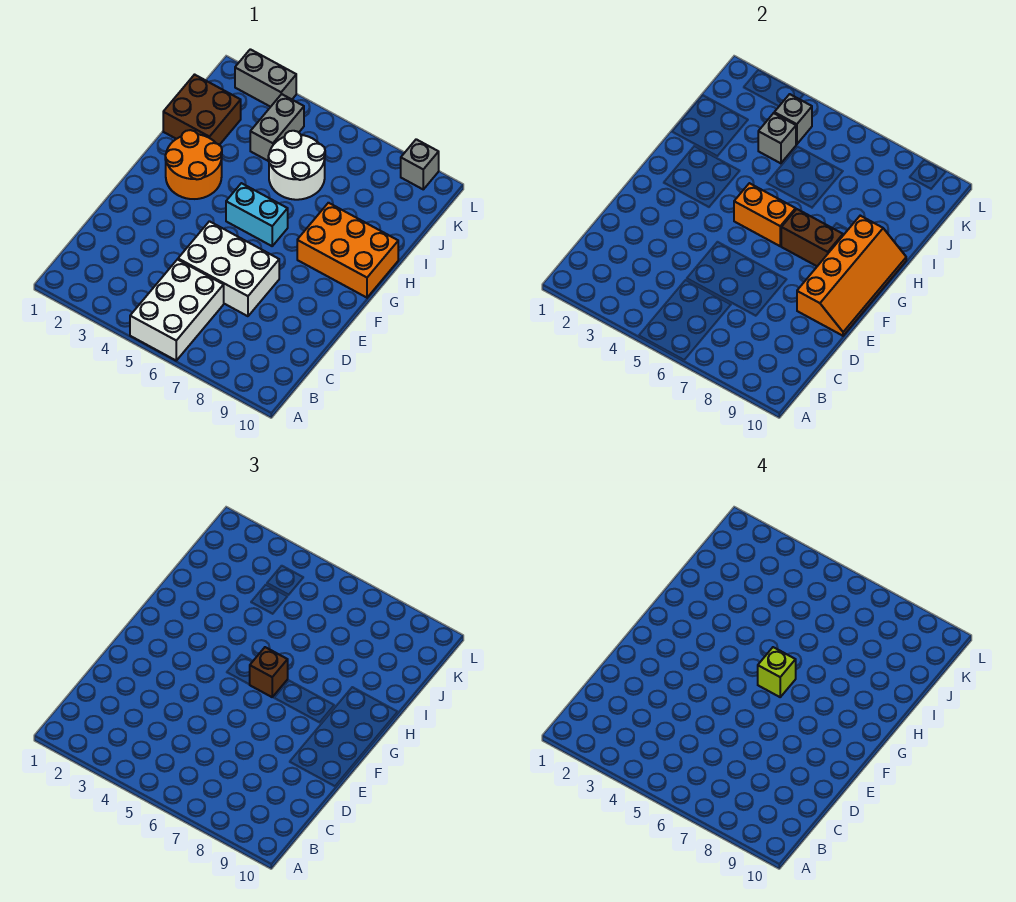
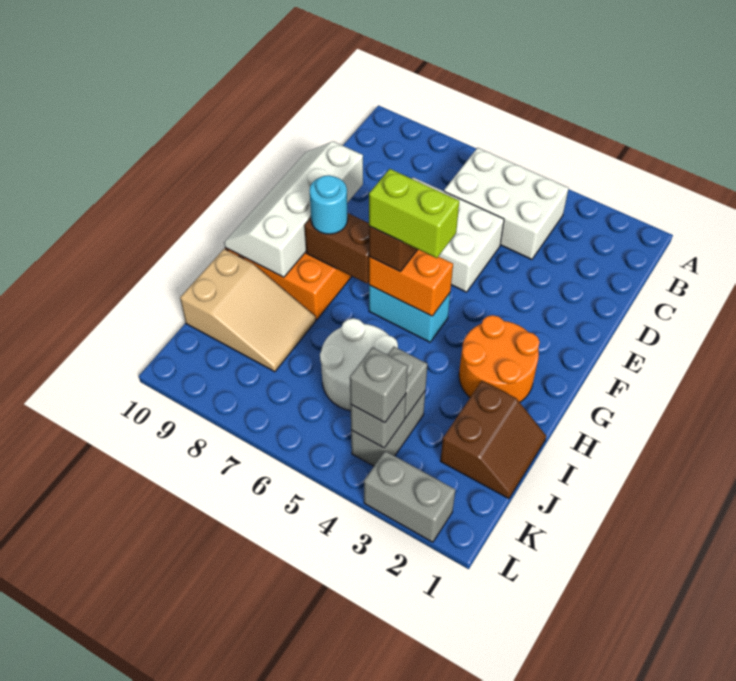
white 2x3 brick [130,259,224,360] -> white 2x3 brick turned to [444,148,569,260]
orange 2x4 slope [797,216,906,336] -> white 2x4 slope [224,141,363,277]
lime 1x1 brick [758,647,796,697] -> lime 1x2 brick [369,169,459,258]
none -> cyan 1x1 round brick [309,175,348,234]
brown 2x2 brick [163,75,241,145] -> brown 2x2 slope [440,381,546,499]
none -> tan 2x3 slope [180,249,316,372]
grey 1x1 brick [401,139,439,189] -> grey 1x1 brick moved to [350,347,408,423]

